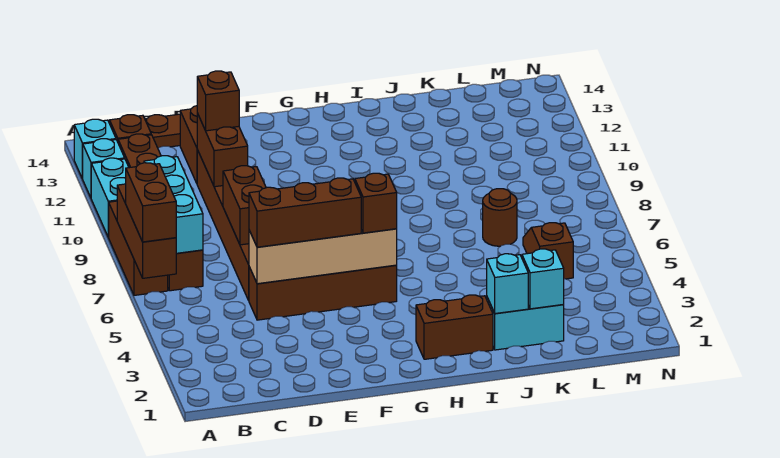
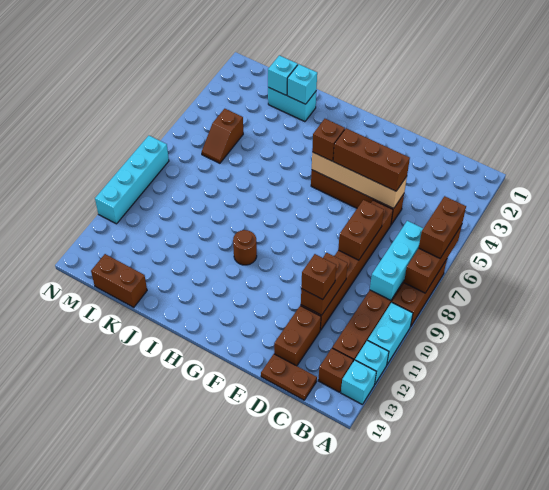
brown 1x2 brick [416,295,493,359] -> brown 1x2 brick moved to [91,254,147,307]
brown 1x1 round brick [483,189,517,246] -> brown 1x1 round brick moved to [233,230,257,265]
none -> cyan 1x4 brick [95,136,169,224]

